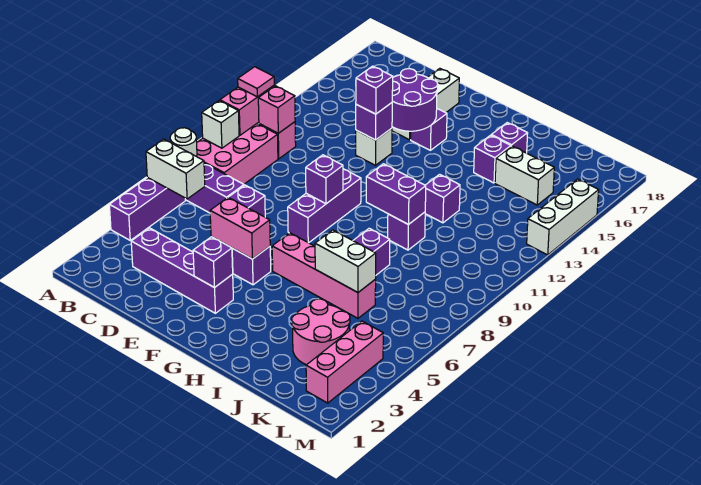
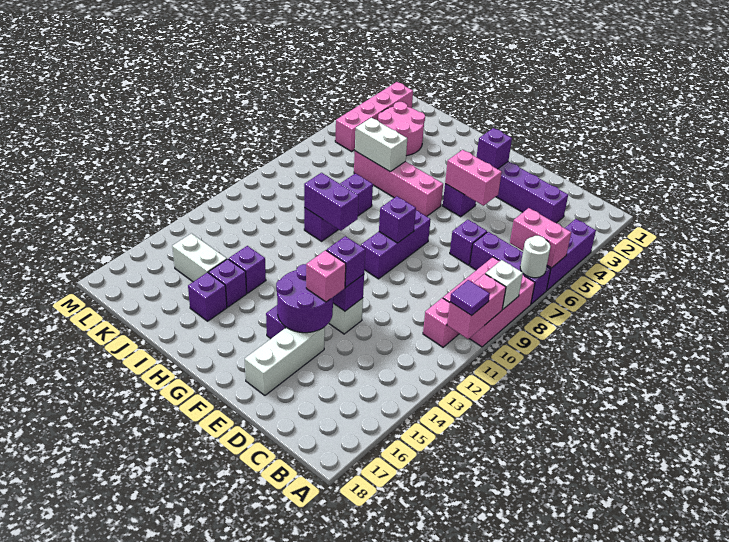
white 1x2 brick [146,139,205,199] -> pink 1x2 brick [510,208,571,268]
pink 1x1 tile [238,67,274,97] -> purple 1x1 tile [450,280,490,316]
pink 1x1 brick [258,86,295,133] -> pink 1x1 brick moved to [306,250,346,302]
purple 1x1 brick [425,174,460,223] -> purple 1x1 brick moved to [229,246,266,293]
pink 1x3 brick [306,321,383,403] -> pink 1x4 brick [335,82,413,151]
white 1x3 brick [527,179,599,255] -> none

